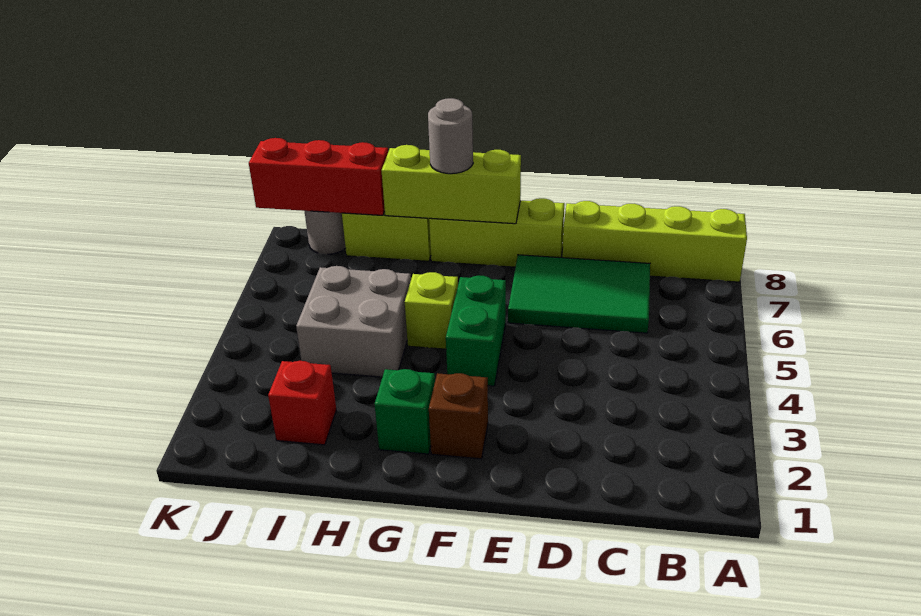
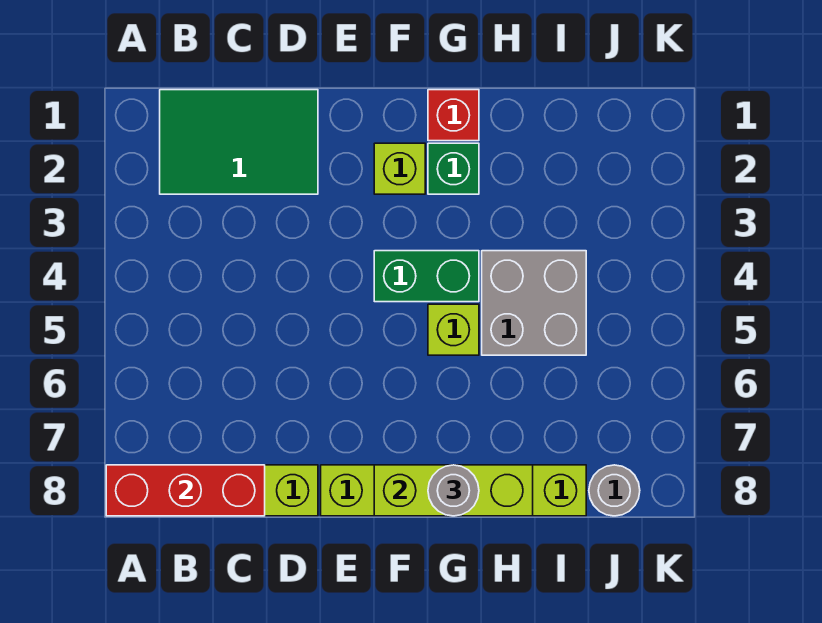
green 2x3 tile [508,255,650,333] -> green 2x3 tile moved to [160,90,318,194]
brown 1x1 brick [429,373,488,459] -> lime 1x1 brick [374,143,425,194]
green 1x2 brick [446,275,506,386] -> green 1x2 brick turned to [374,251,479,302]
red 1x1 brick [268,361,336,445] -> red 1x1 brick moved to [428,90,479,141]
red 1x3 brick [249,138,388,215] -> red 1x3 brick moved to [106,465,265,516]

